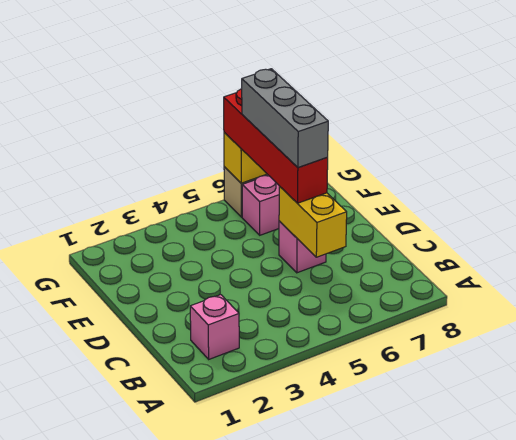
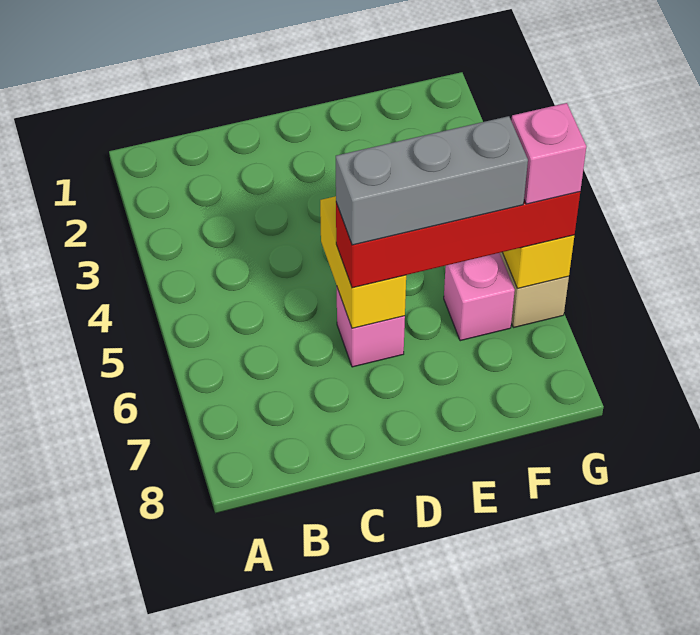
pink 1x1 brick [190,295,239,359] -> pink 1x1 brick moved to [511,103,586,204]
yellow 1x2 brick [279,186,347,257] -> yellow 1x2 brick turned to [320,196,406,328]

